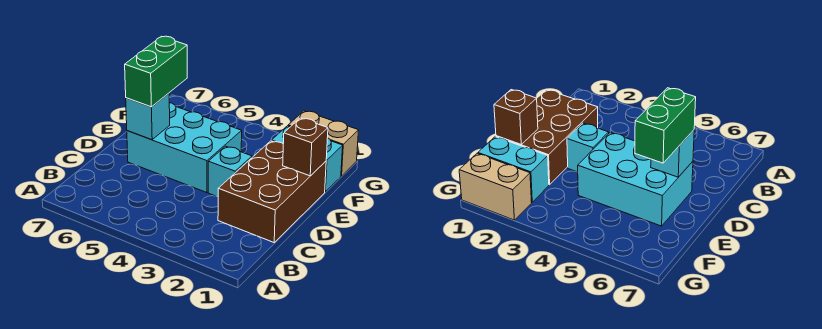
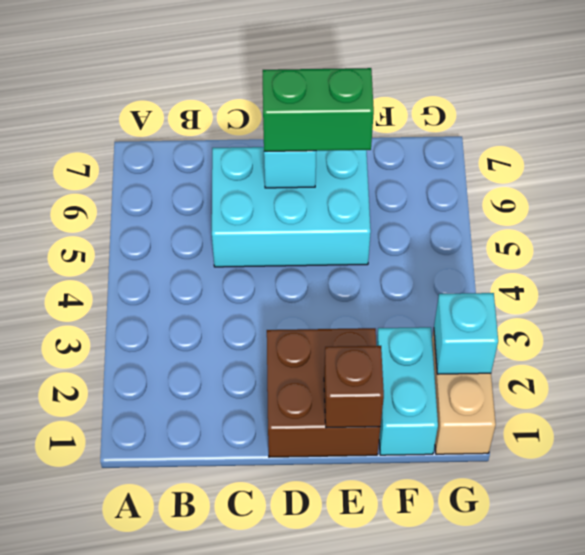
brown 2x3 brick [218,141,326,242] -> brown 2x2 brick [267,328,380,457]
cyan 1x1 brick [208,146,252,197] -> cyan 1x1 brick moved to [434,293,498,374]
cyan 2x3 brick [127,103,242,193] -> cyan 2x3 brick turned to [212,147,371,267]

